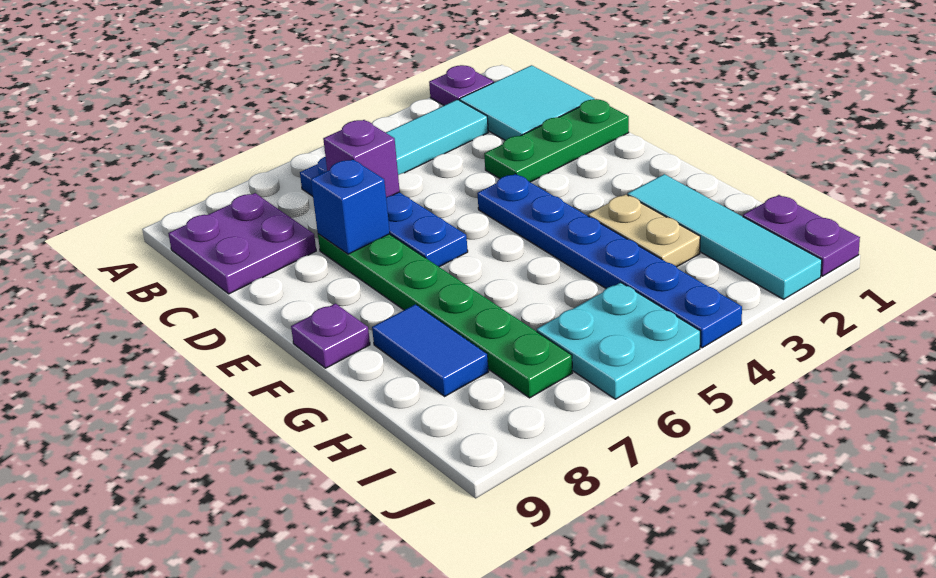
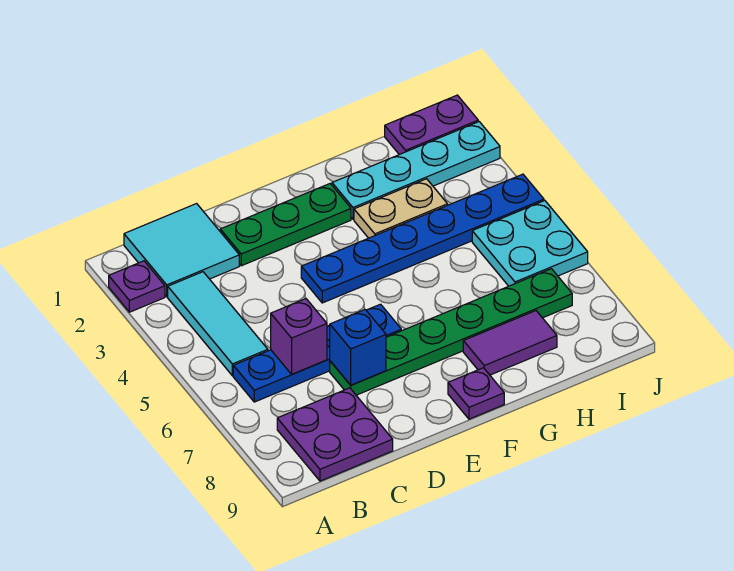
green 1x3 plate [484,99,629,182] -> green 1x3 plate turned to [220,184,351,266]
cyan 1x4 tile [628,174,822,299] -> cyan 1x4 plate [332,122,500,219]
blue 1x2 tile [372,304,489,396] -> purple 1x2 tile [463,311,557,375]

